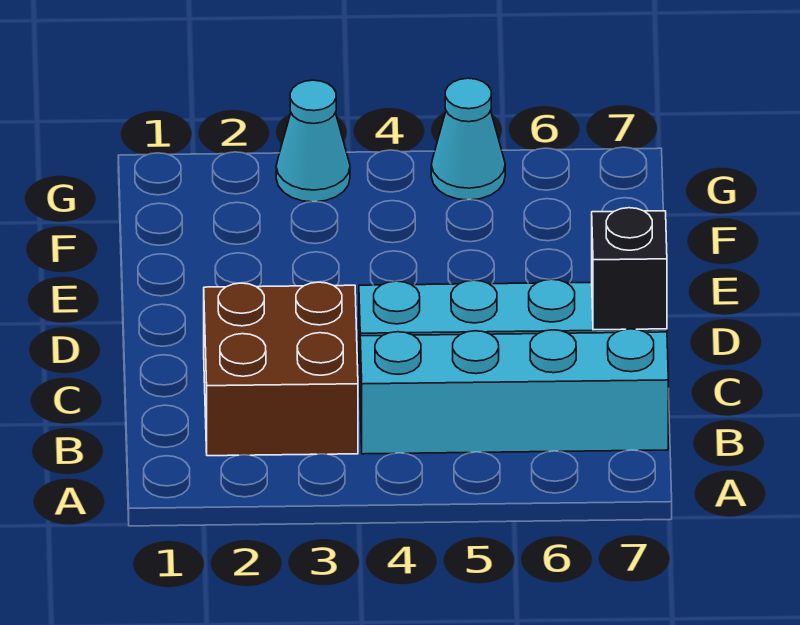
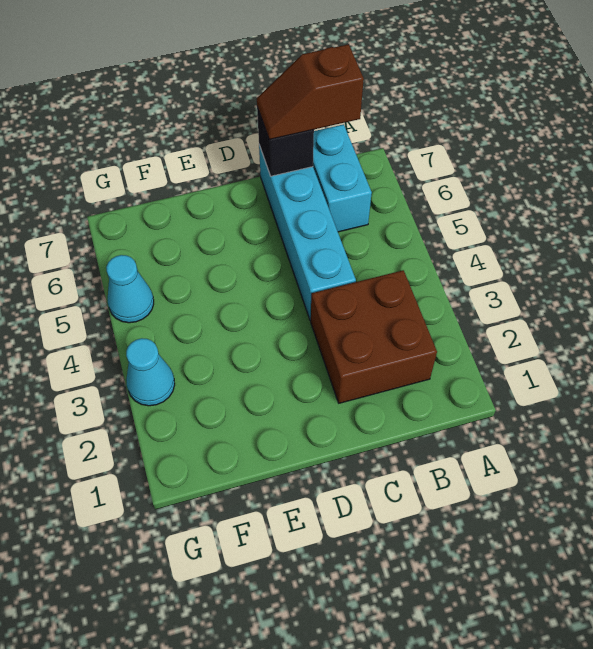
cyan 1x4 brick [360,329,668,454] -> cyan 1x2 brick [313,124,372,232]
none -> brown 1x2 slope [257,44,364,140]

